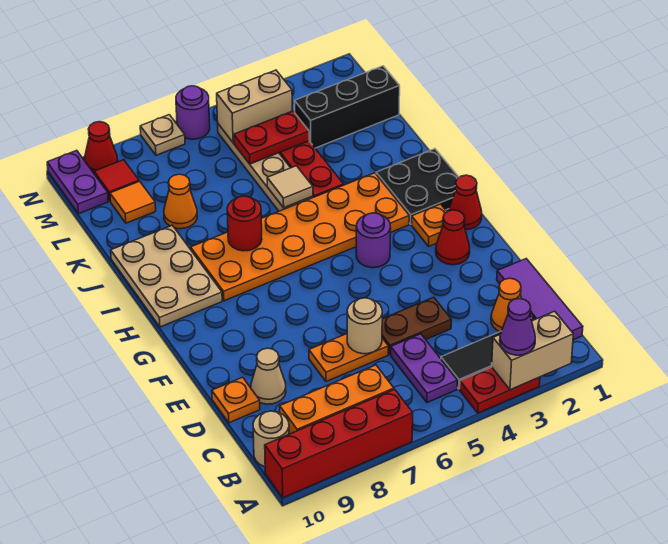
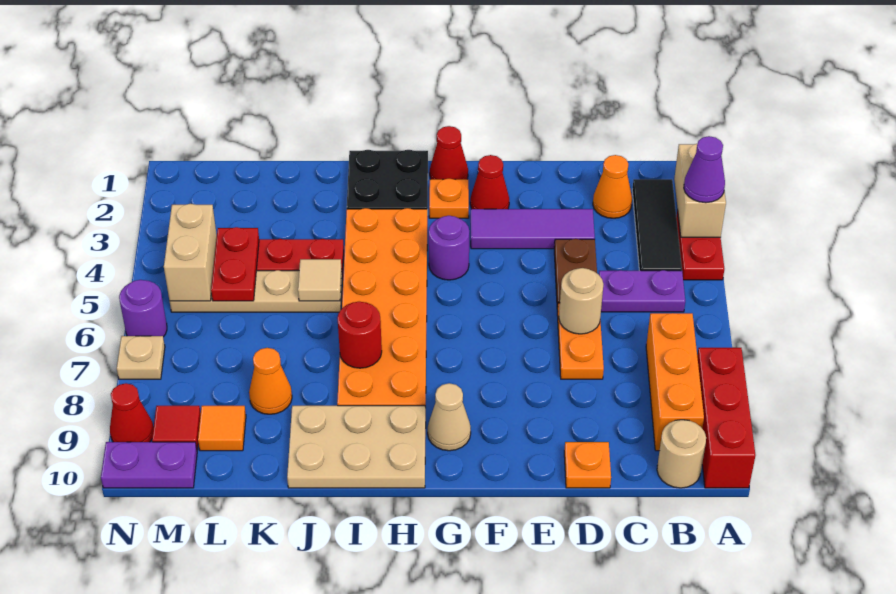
red 1x4 brick [265,389,413,498] -> red 1x3 brick [697,348,755,488]
purple 1x3 tile [497,259,583,340] -> purple 1x3 tile moved to [471,209,595,249]
tan 1x1 cone [251,348,286,404] -> tan 1x1 cone moved to [428,383,471,451]
black 1x3 brick [295,66,400,148] -> none

